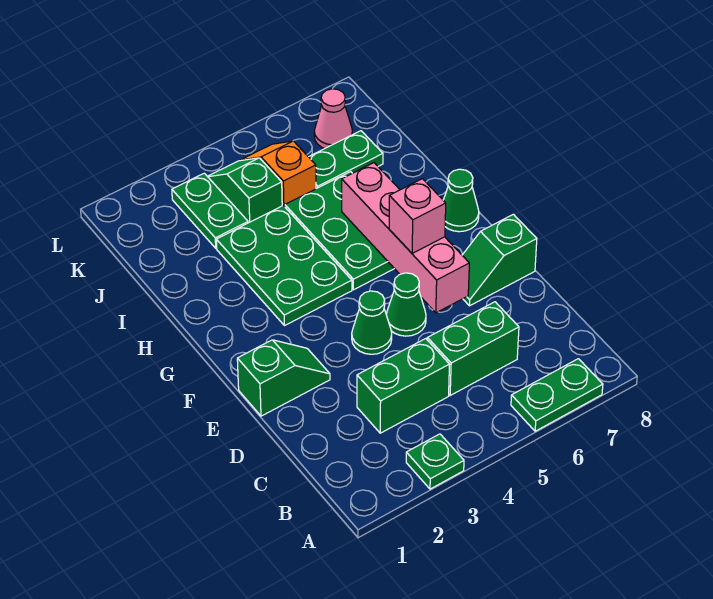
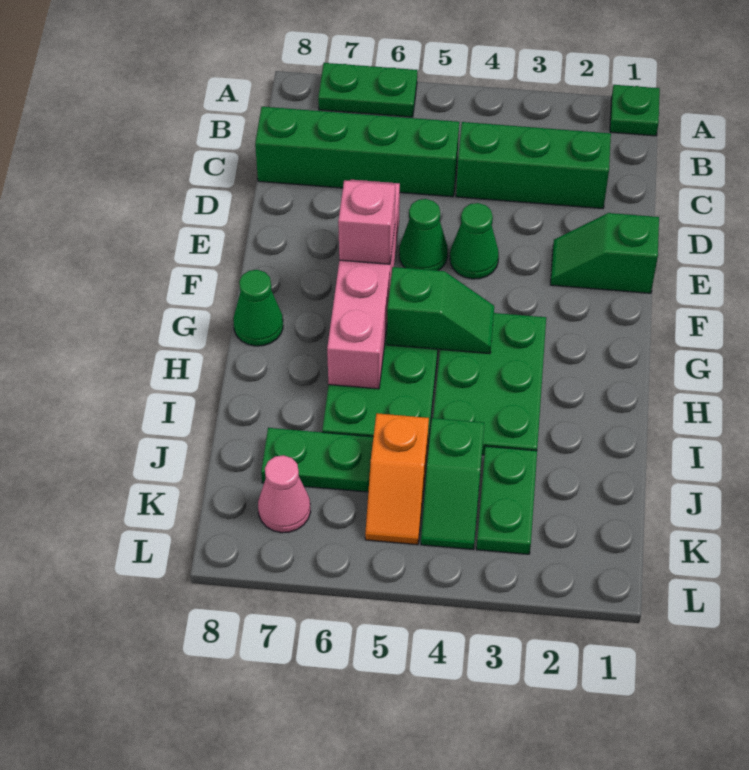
green 1x1 plate [406,434,464,489] -> green 1x1 plate moved to [610,85,660,136]
green 1x2 brick [357,339,450,433] -> green 1x3 brick [456,122,611,209]
green 1x2 brick [427,302,519,395] -> green 1x4 brick [255,107,459,197]
green 1x2 slope [462,214,537,306] -> green 1x2 slope moved to [387,267,494,354]

